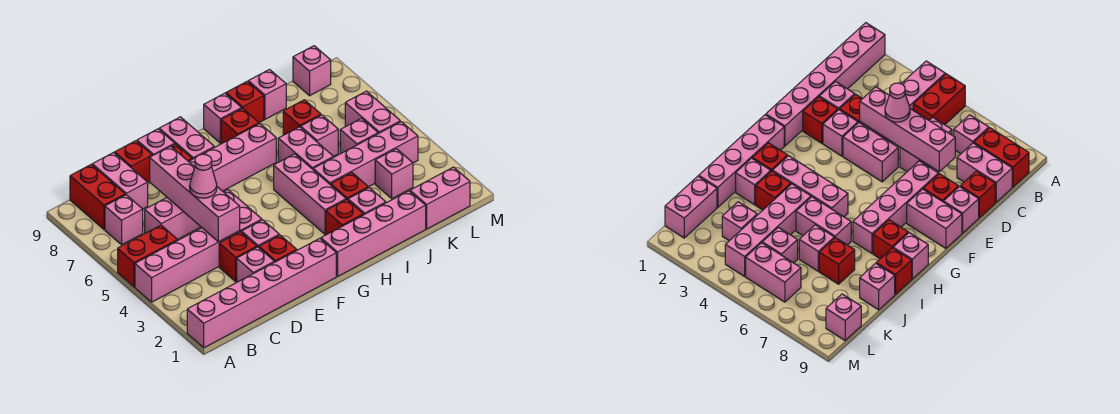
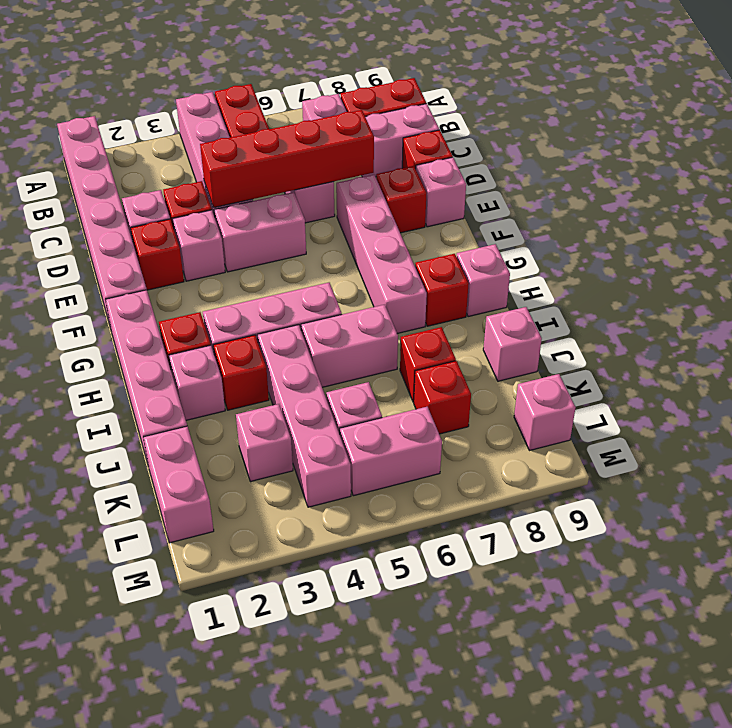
pink 1x4 brick [150,146,240,242] -> red 1x4 brick [200,110,374,208]
pink 1x1 cone [190,154,217,198] -> none
pink 1x2 brick [159,117,214,159] -> none
red 1x1 brick [226,81,264,123] -> red 1x1 brick moved to [414,361,471,434]
pink 1x1 brick [301,115,338,156] -> none

